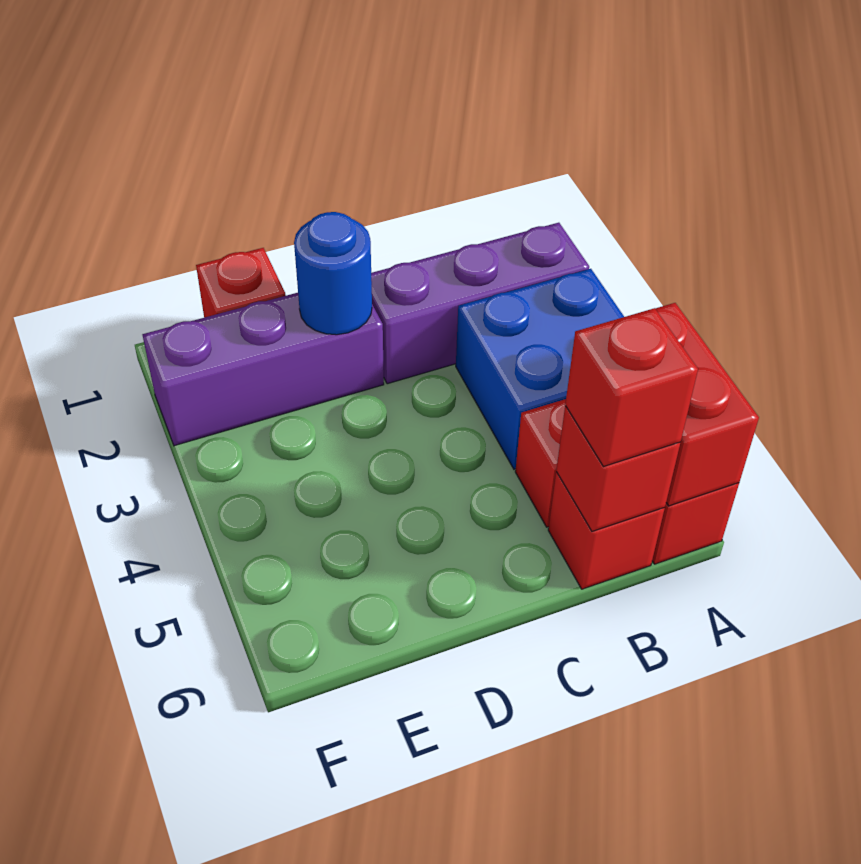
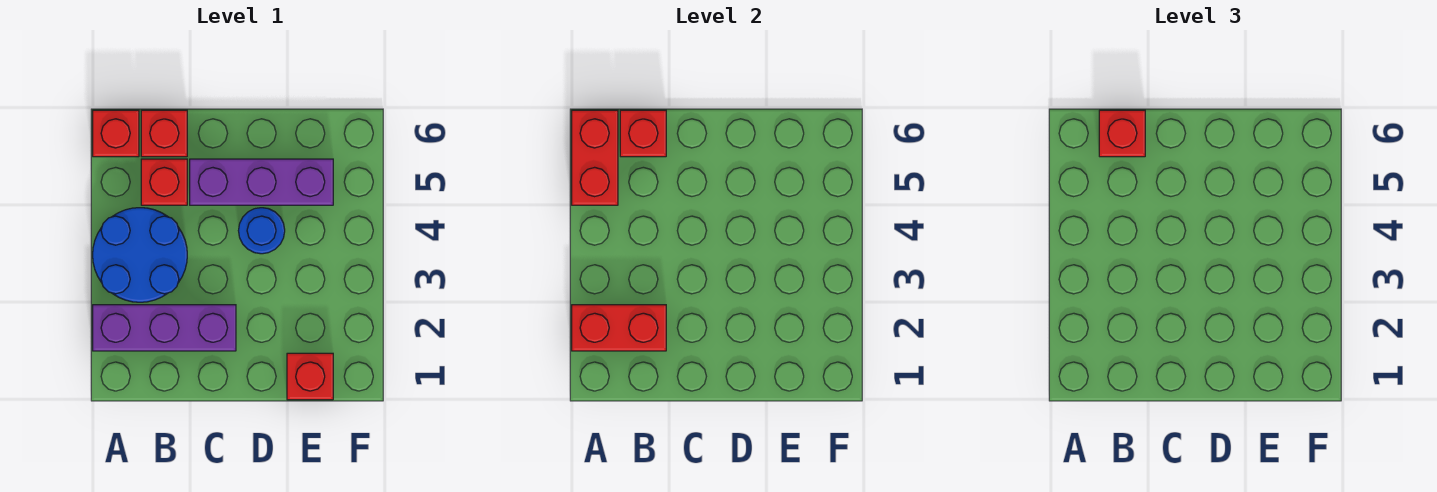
none -> red 1x2 brick [572,305,666,351]
blue 2x2 brick [456,269,624,469] -> blue 2x2 round brick [93,208,187,302]
purple 1x3 brick [142,293,384,446] -> purple 1x3 brick moved to [190,159,333,205]
blue 1x1 round brick [294,212,372,335] -> blue 1x1 round brick moved to [238,208,285,254]

